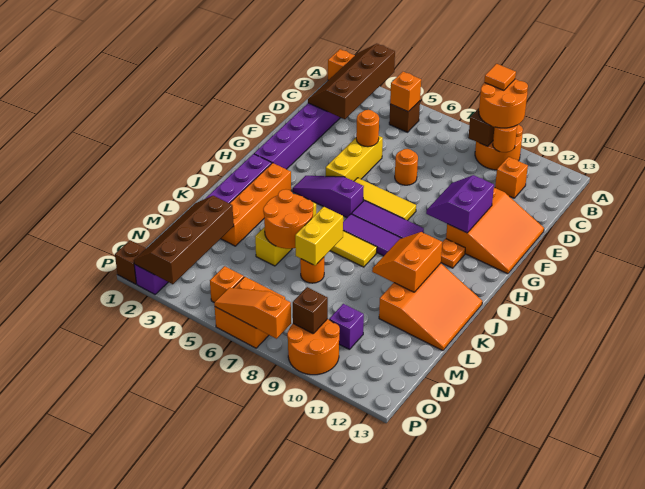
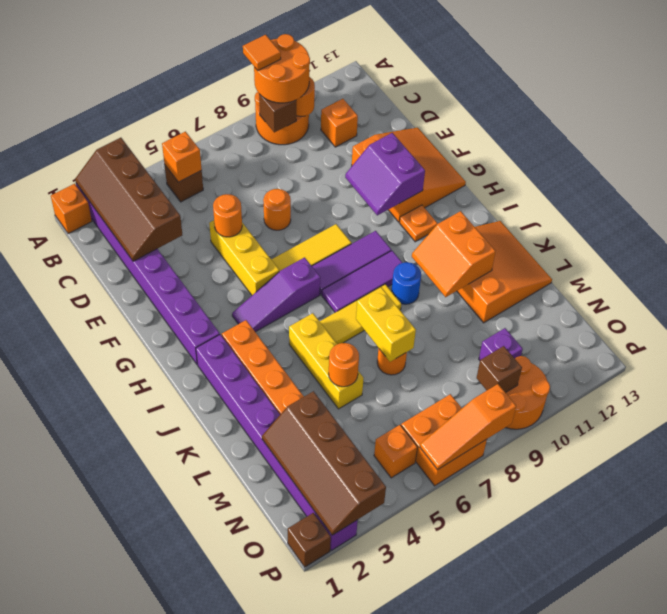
none -> blue 1x1 round brick [392,262,421,304]
orange 2x2 round brick [263,189,313,249] -> orange 1x1 round brick [329,343,359,387]

